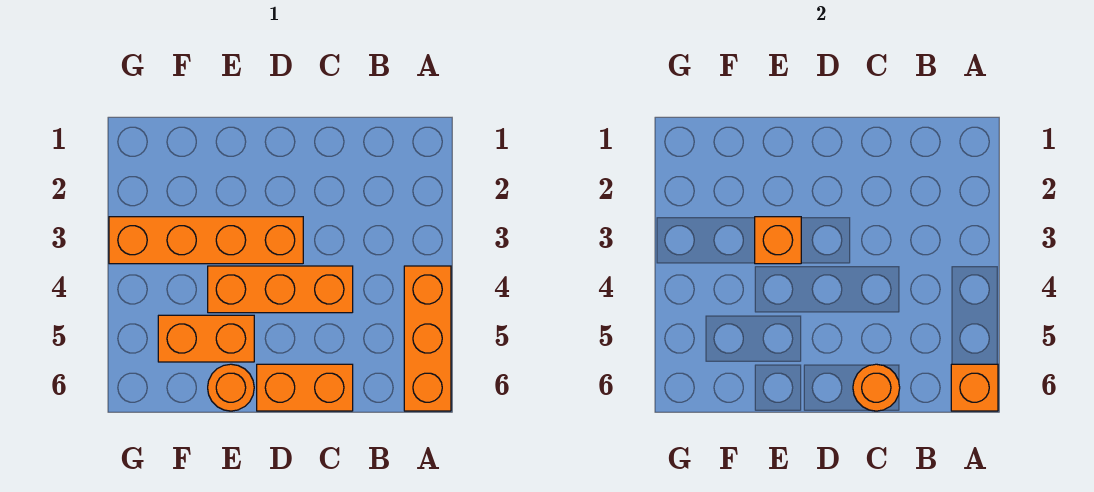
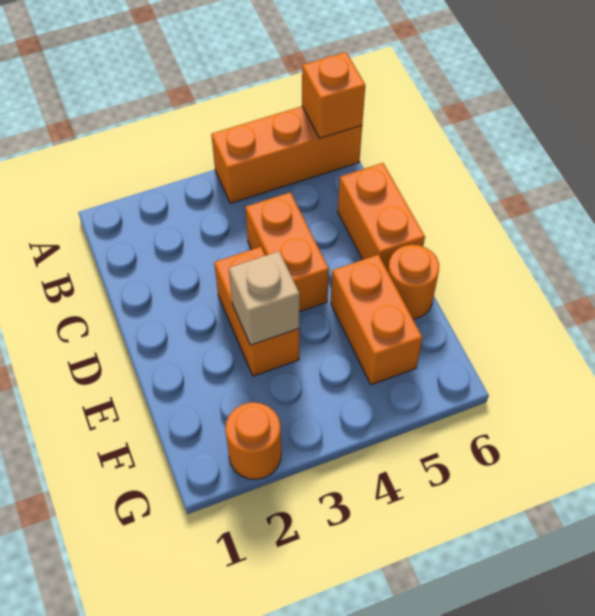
orange 1x3 brick [208,266,353,313] -> orange 1x2 brick [245,192,329,312]
orange 1x1 round brick [853,364,900,411] -> orange 1x1 round brick moved to [225,402,281,479]
orange 1x4 brick [109,217,303,264] -> orange 1x2 brick [214,247,299,376]
orange 1x1 brick [755,217,801,264] -> tan 1x1 brick [229,251,300,345]

